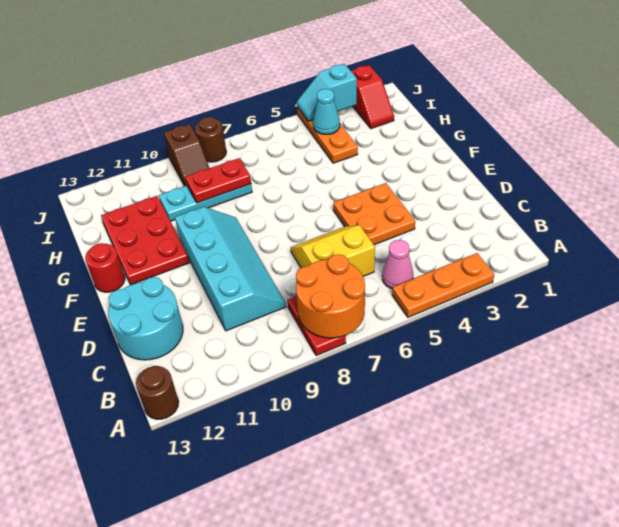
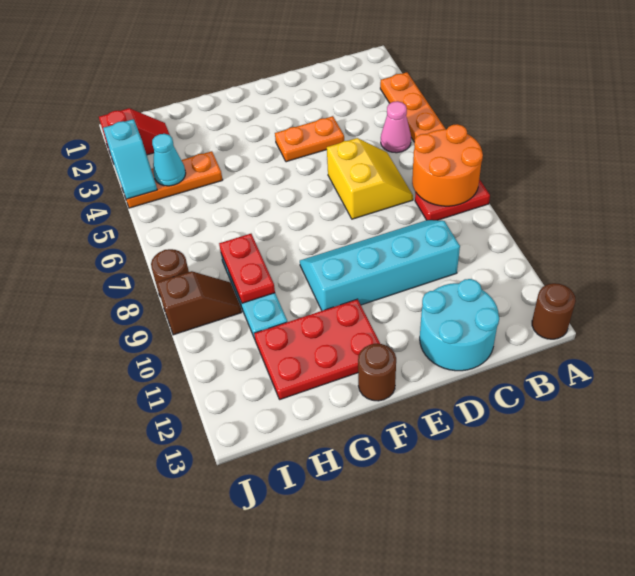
yellow 2x2 slope [291,225,375,276] -> yellow 2x2 slope turned to [327,138,413,219]
orange 2x2 plate [333,183,415,245] -> orange 1x2 plate [275,116,344,162]
red 1x1 round brick [85,243,125,292] -> brown 1x1 round brick [358,344,396,401]

